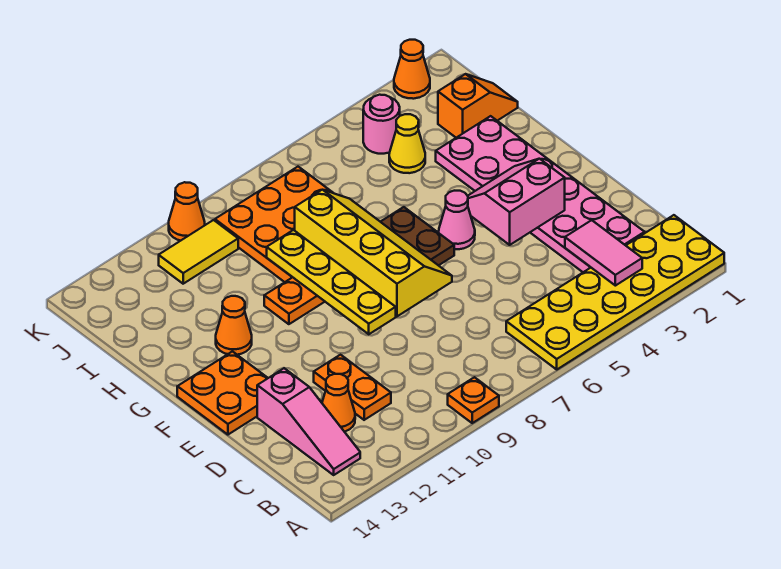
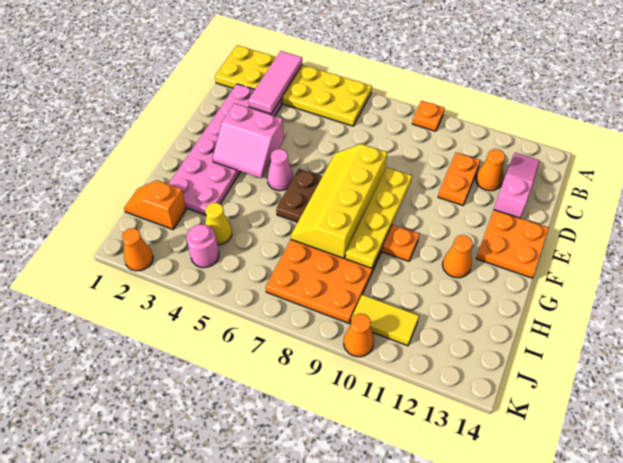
pink 1x2 tile [565,220,642,286] -> pink 1x3 tile [248,51,302,114]

